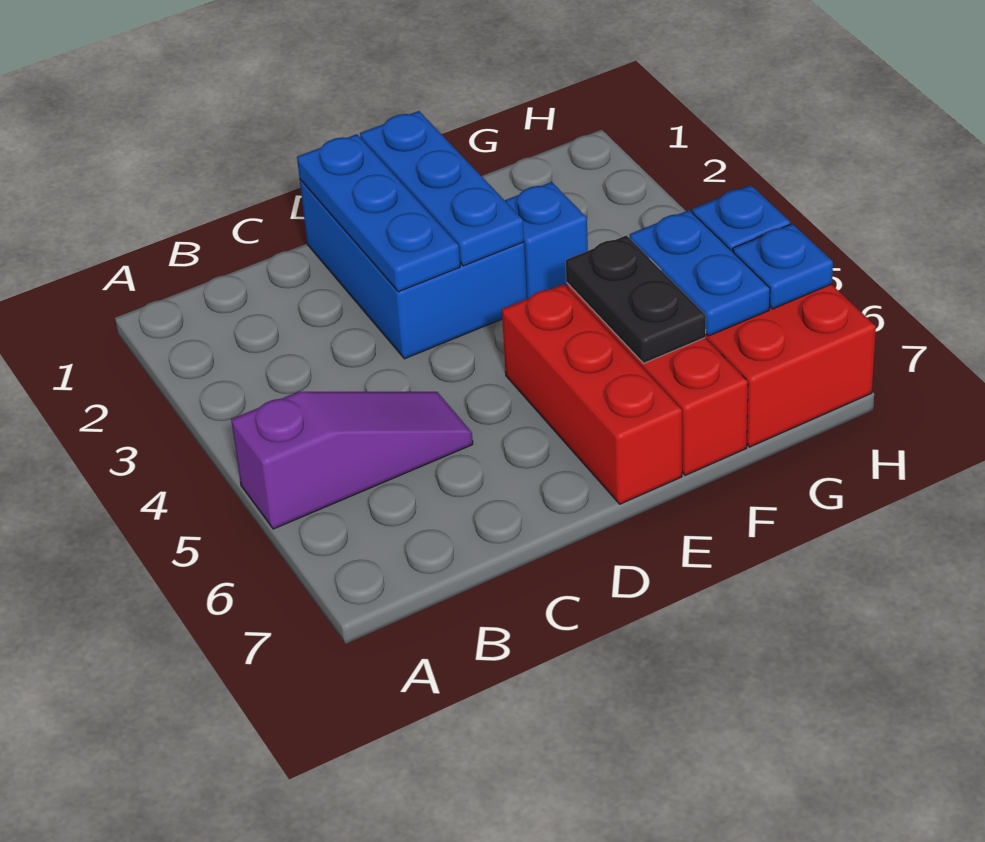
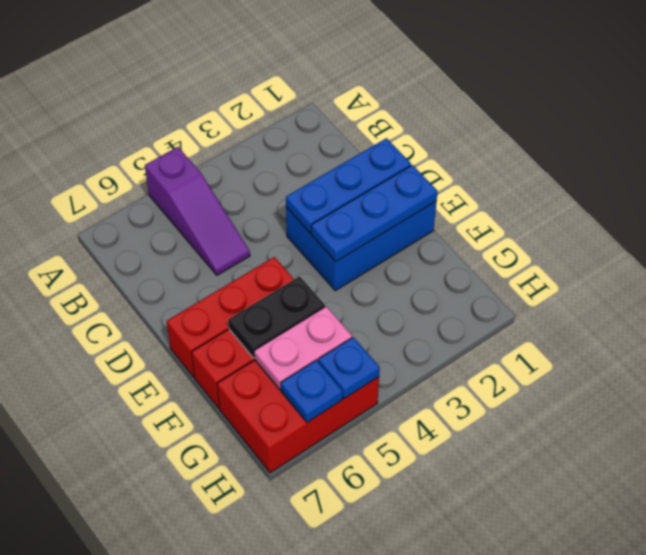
blue 1x1 brick [505,182,588,299] -> none
blue 1x2 plate [630,210,770,336] -> pink 1x2 plate [254,306,352,390]

